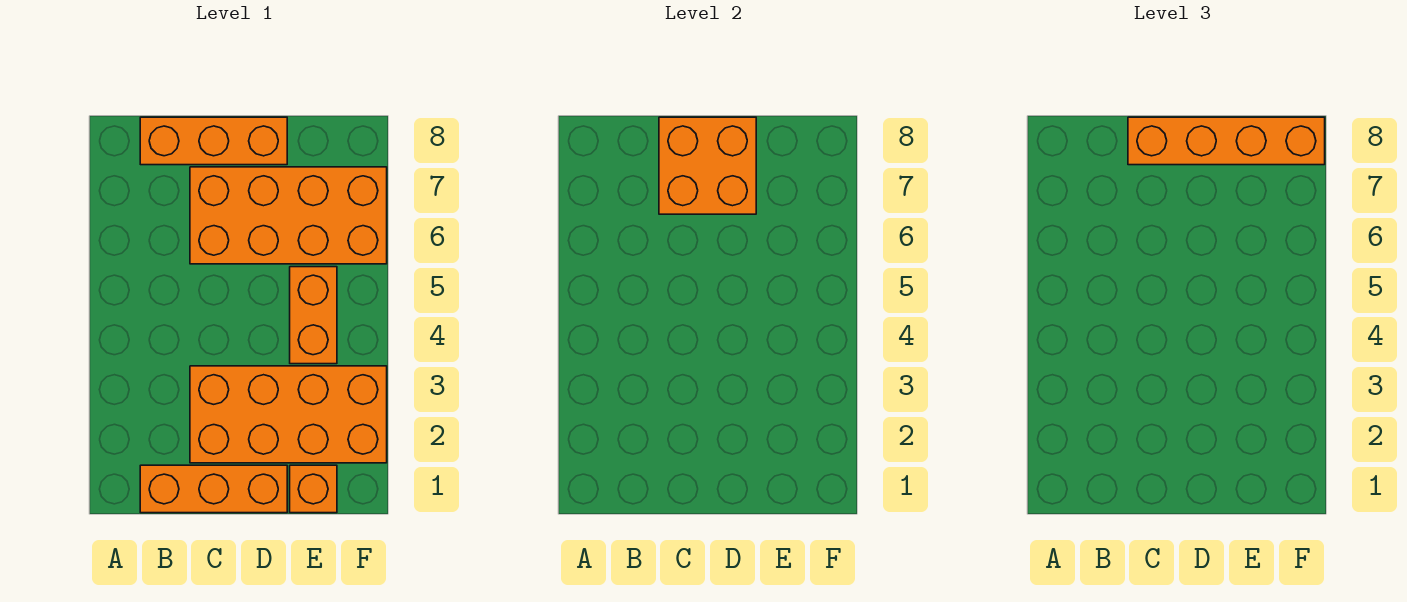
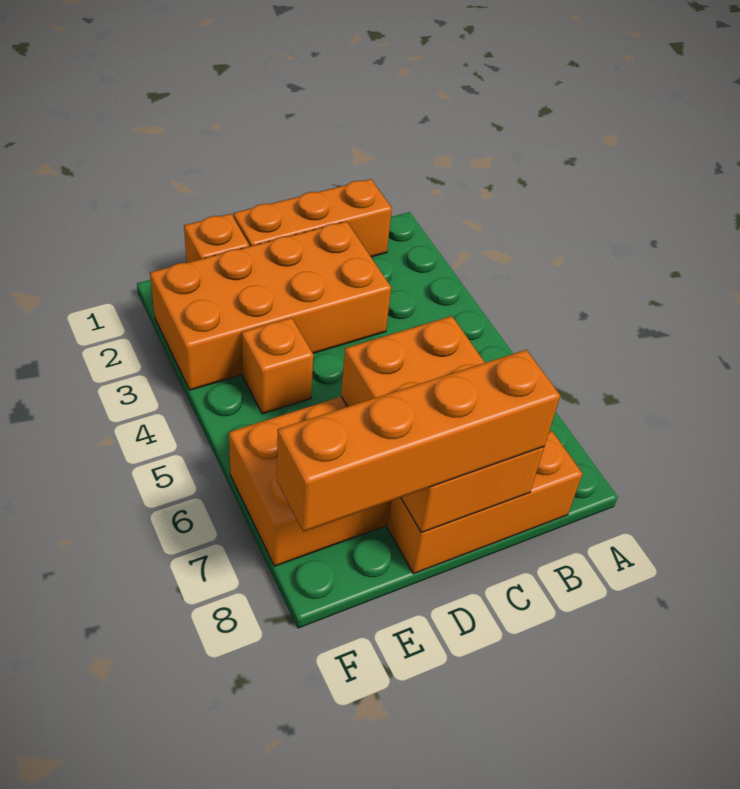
orange 2x2 brick [659,117,756,214] -> orange 2x3 brick [341,316,544,533]
orange 1x2 brick [290,267,337,364] -> orange 1x1 brick [242,318,313,414]

